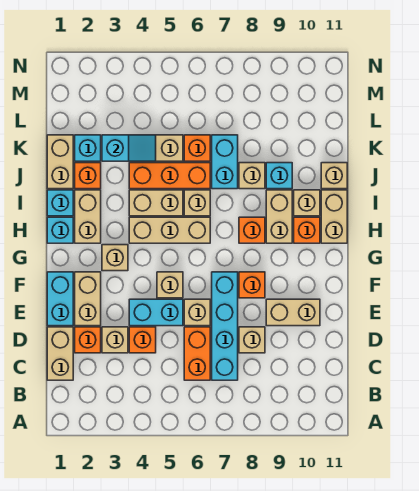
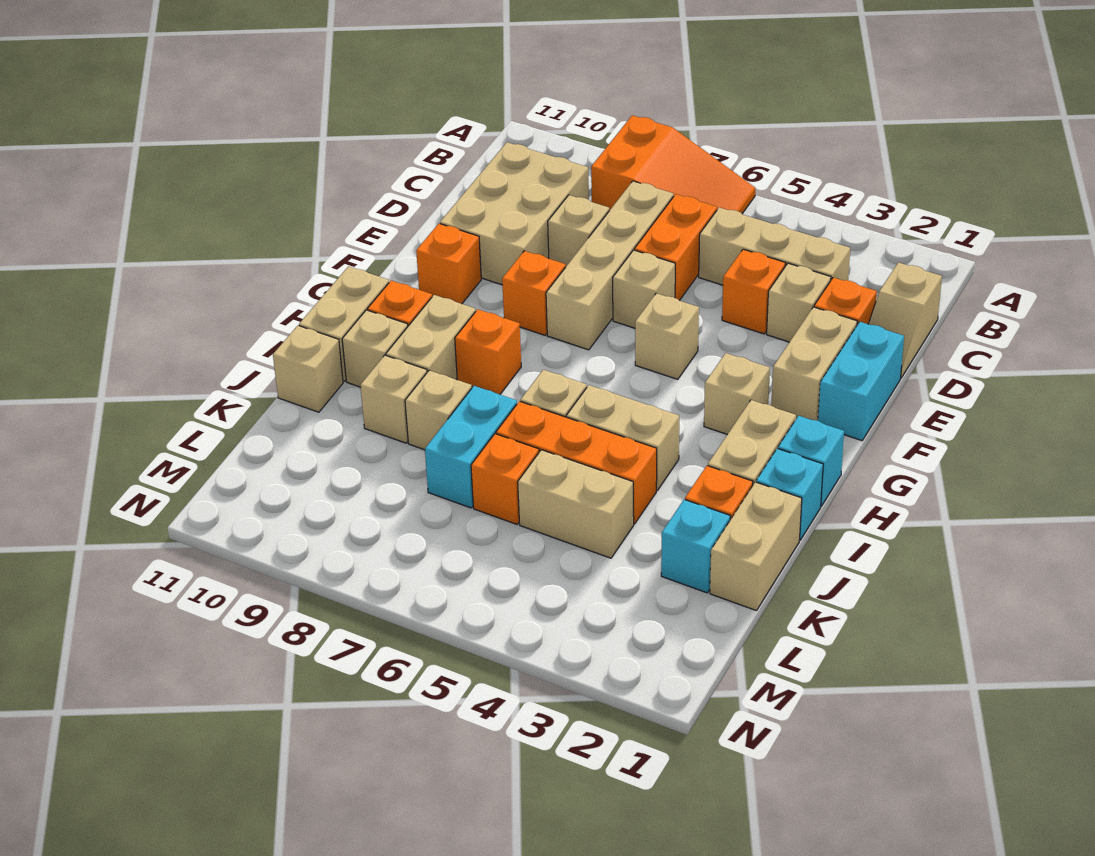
none -> orange 2x3 slope [591,115,756,214]
tan 1x2 brick [47,327,73,380] -> tan 1x2 slope [869,262,942,378]
cyan 1x4 brick [212,272,238,380] -> tan 1x4 brick [546,181,674,350]
cyan 1x2 brick [129,299,183,326] -> none
tan 1x2 brick [266,299,320,326] -> tan 2x3 brick [440,142,589,285]
none -> orange 1x1 brick [416,224,481,304]
tan 1x3 brick [129,217,210,243] -> tan 1x3 brick moved to [699,207,850,285]
cyan 1x1 brick [266,163,292,189] -> tan 1x1 brick [360,355,427,443]
cyan 1x2 slope [102,135,156,161] -> none

